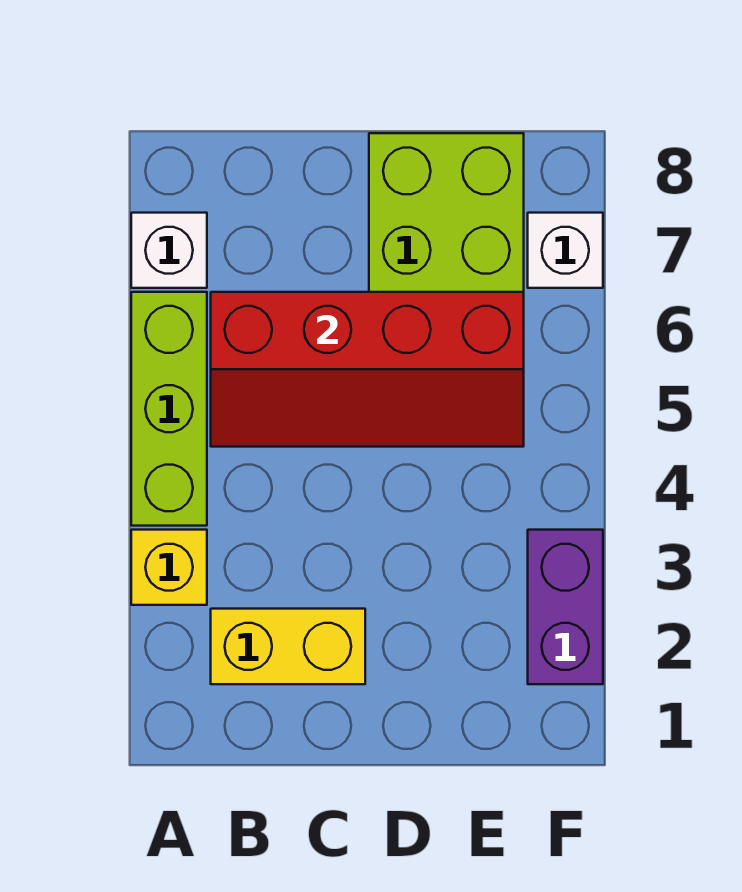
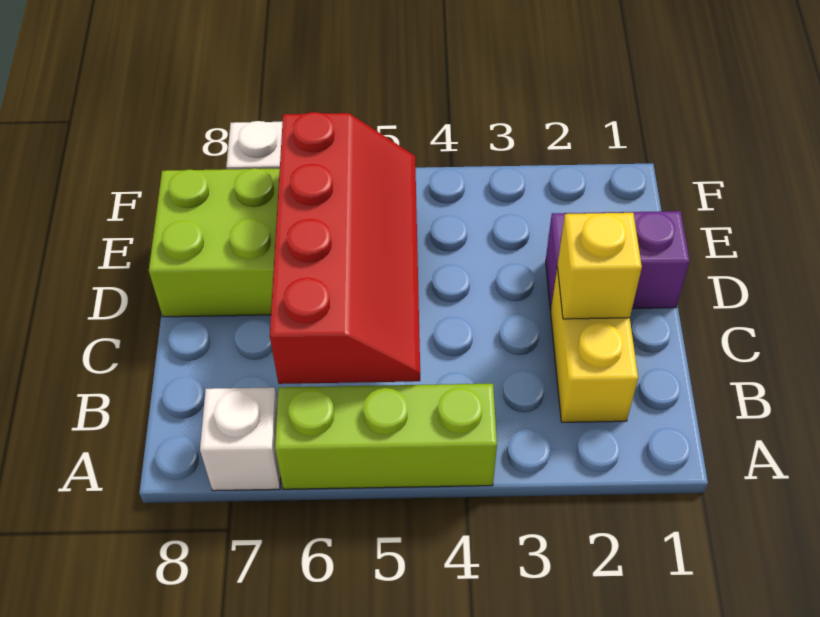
yellow 1x1 brick [131,530,207,605] -> yellow 1x1 brick moved to [557,213,642,319]
purple 1x2 brick [528,530,603,684] -> purple 1x2 brick moved to [546,211,690,310]

